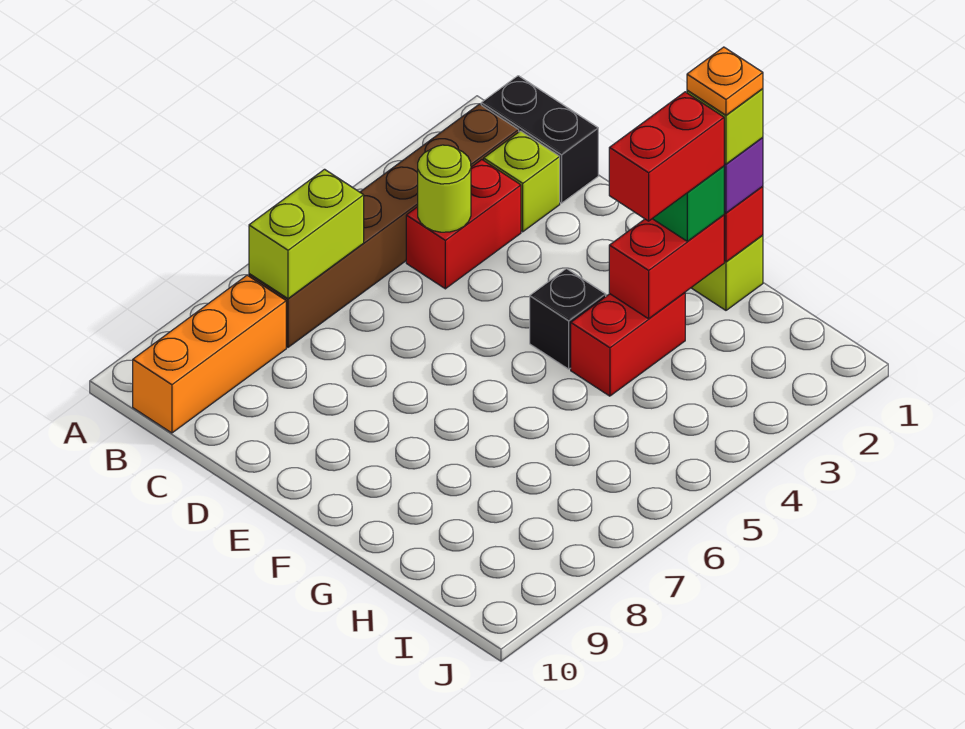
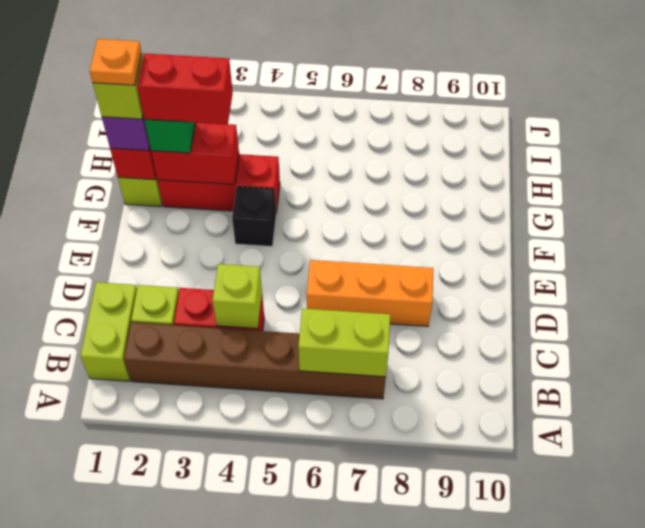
black 1x2 brick [481,76,598,203] -> lime 1x2 brick [81,282,137,381]
orange 1x3 brick [133,275,286,433] -> orange 1x3 brick moved to [307,260,433,327]
lime 1x1 round brick [418,145,471,232] -> lime 1x1 brick [213,264,262,329]
red 1x2 brick [571,293,685,396] -> red 1x3 brick [157,154,280,213]

